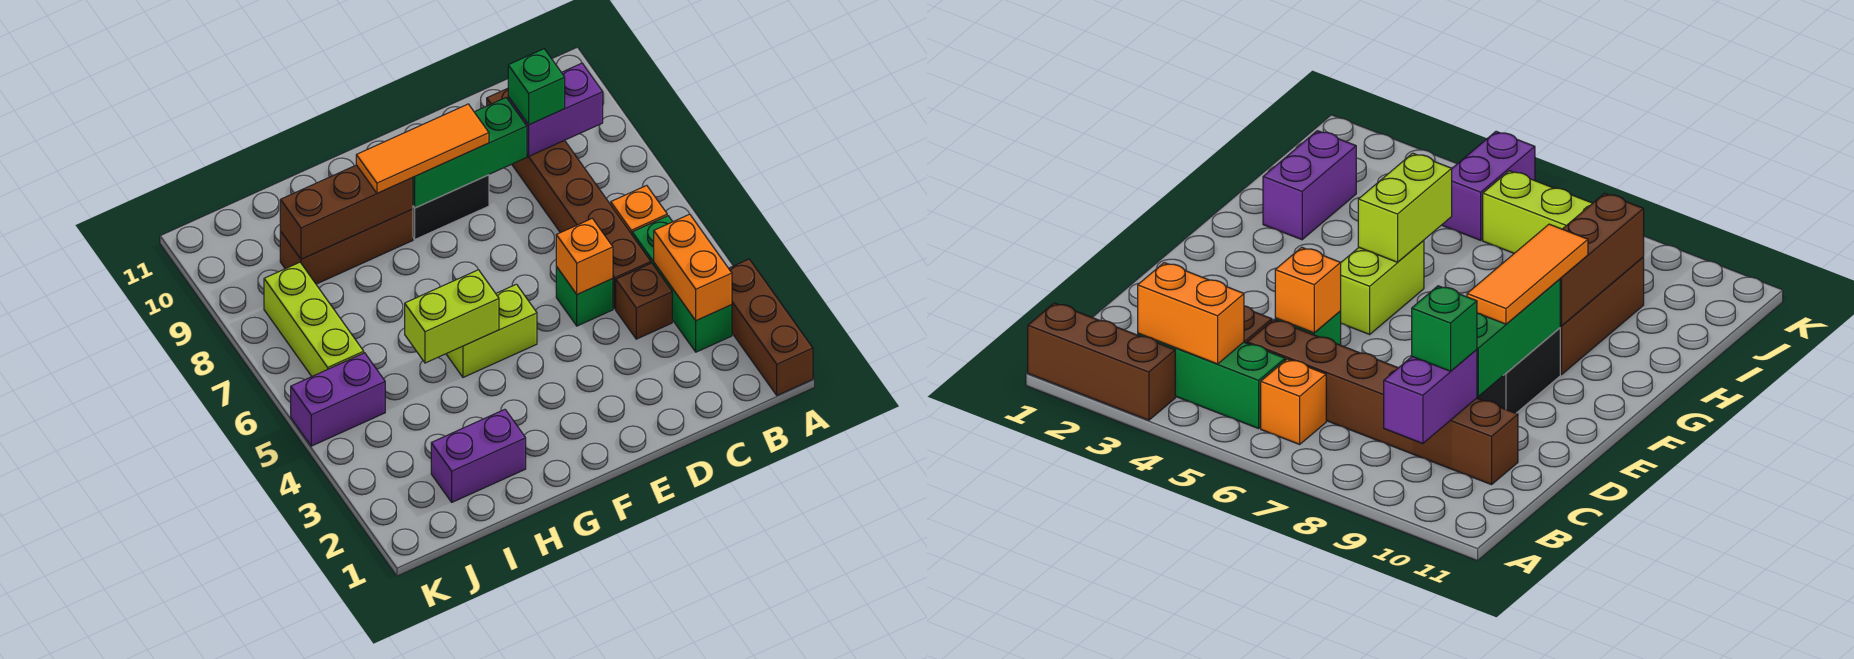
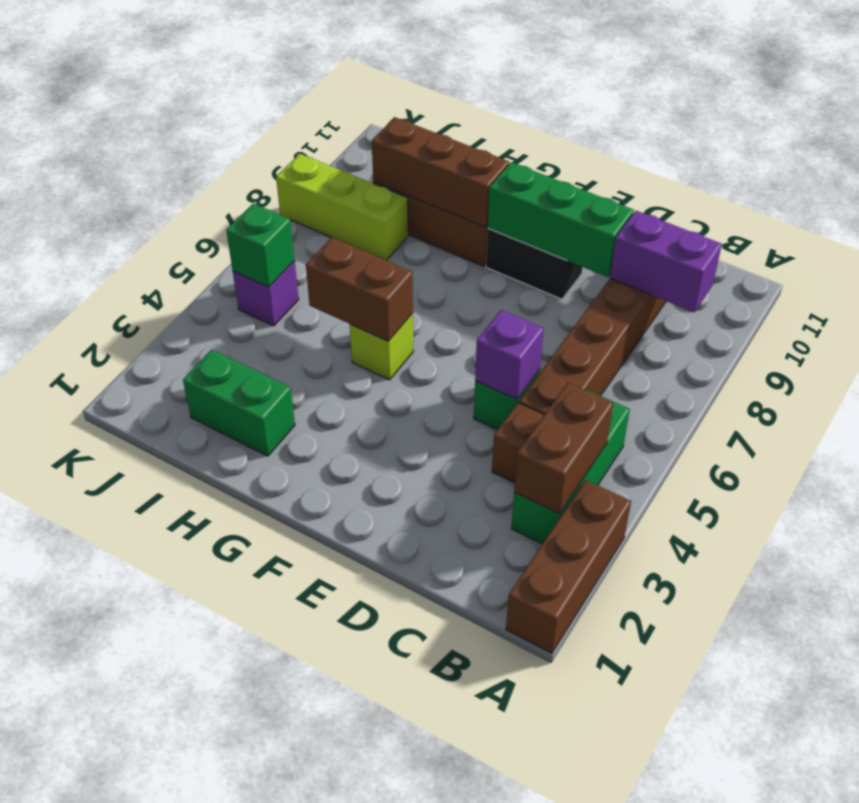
orange 1x2 brick [654,214,732,321] -> brown 1x2 brick [514,383,613,514]
orange 1x1 brick [611,185,667,234] -> none
green 1x1 brick [508,49,565,125] -> green 1x1 brick moved to [226,204,295,287]
orange 1x1 brick [556,218,613,294] -> purple 1x1 brick [475,310,544,399]
orange 1x3 tile [356,104,489,193] -> none
lime 1x2 brick [446,284,537,377] -> lime 1x1 brick [350,313,413,380]
lime 1x2 brick [405,270,499,363] -> brown 1x2 brick [306,237,413,341]
purple 1x2 brick [431,409,526,502] -> green 1x2 brick [183,350,295,456]
purple 1x2 brick [291,353,385,446] -> purple 1x1 brick [233,261,299,326]
lime 1x3 brick [264,262,364,376] -> lime 1x3 brick turned to [276,154,408,260]

